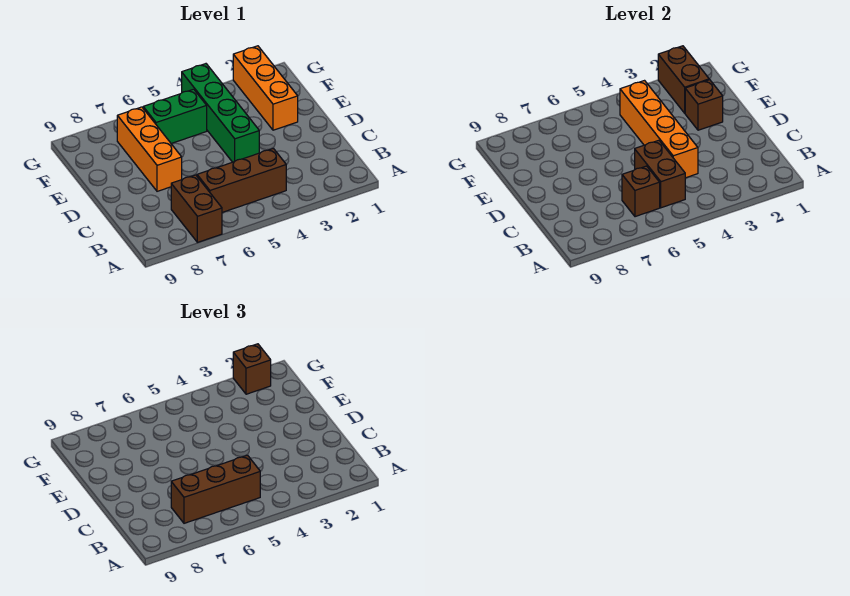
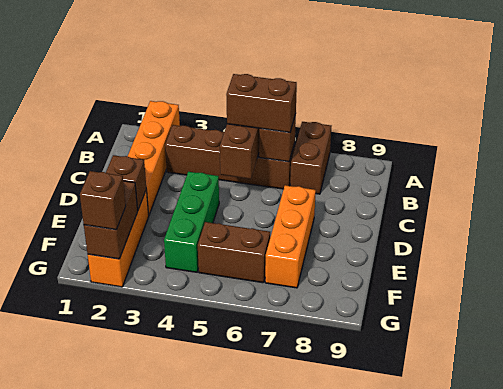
brown 1x3 brick [197,148,286,212] -> brown 1x4 brick [165,125,295,189]
brown 1x3 brick [171,455,260,523] -> brown 1x2 brick [226,74,297,132]
orange 1x4 brick [620,81,698,178] -> orange 1x4 brick moved to [128,101,180,215]
green 1x4 brick [182,64,259,162] -> green 1x3 brick [164,172,219,272]
green 1x2 brick [143,89,207,143] -> brown 1x2 brick [198,222,270,283]

